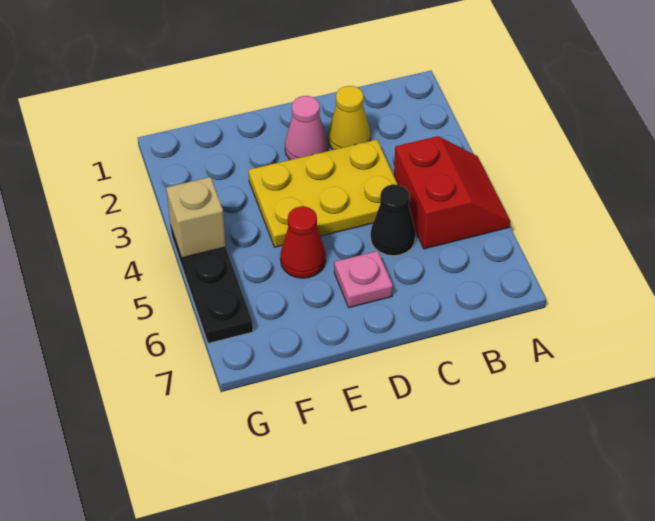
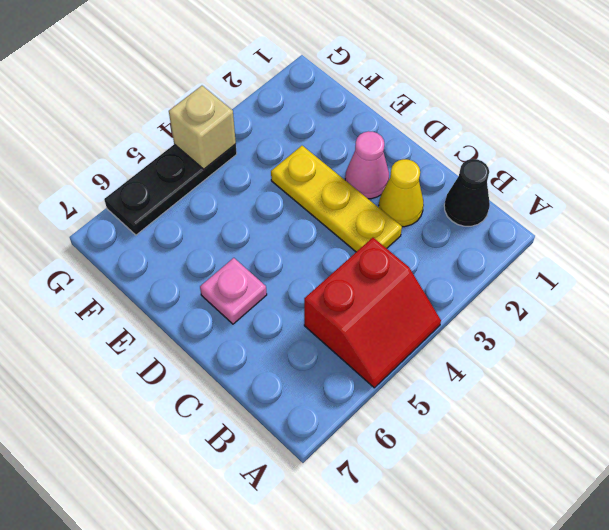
yellow 2x3 plate [249,140,398,247] -> yellow 1x3 plate [271,146,402,252]
black 1x1 cone [371,184,416,256] -> black 1x1 cone moved to [444,159,490,226]
red 1x1 cone [280,207,326,278] -> none

